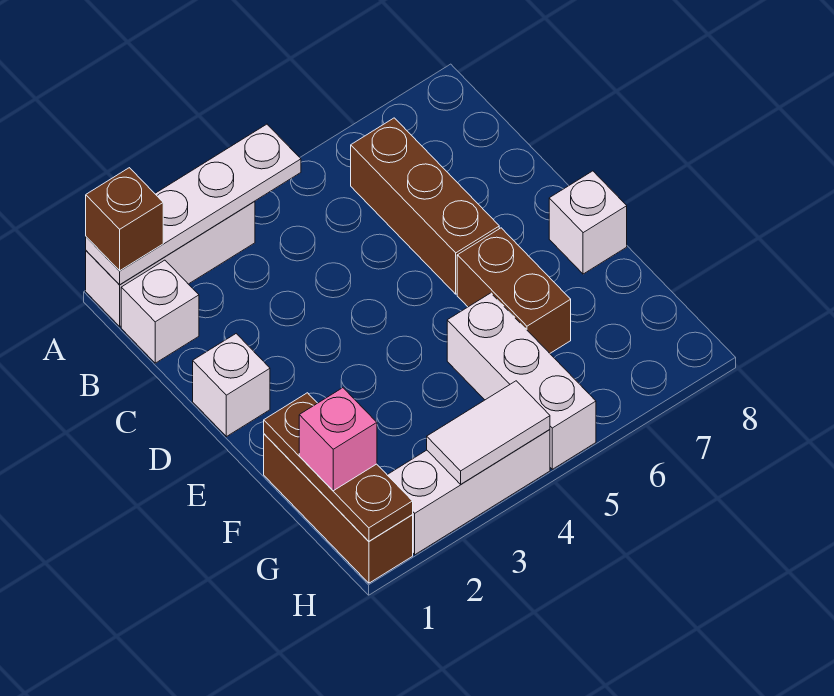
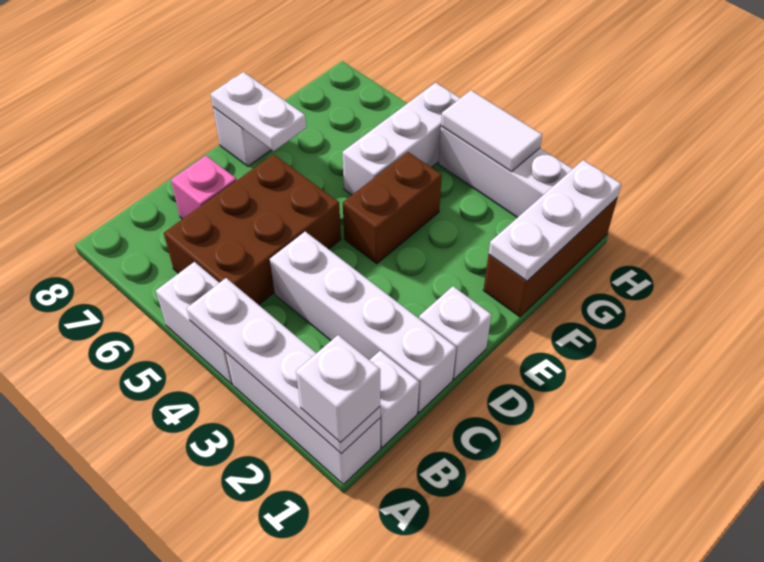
brown 1x1 brick [86,168,163,271] -> white 1x1 brick [296,335,380,443]
none -> white 1x2 brick [156,262,233,384]
brown 1x3 brick [351,118,499,294] -> brown 2x3 brick [164,154,341,305]
none -> white 1x4 brick [270,232,456,413]
brown 1x2 brick [457,228,571,353] -> brown 1x2 brick moved to [343,152,442,264]
none -> white 1x2 plate [211,72,306,151]
brown 1x3 plate [264,393,413,541] -> white 1x3 plate [489,160,621,281]
pink 1x1 brick [299,388,377,491] -> pink 1x1 brick moved to [171,156,237,219]

